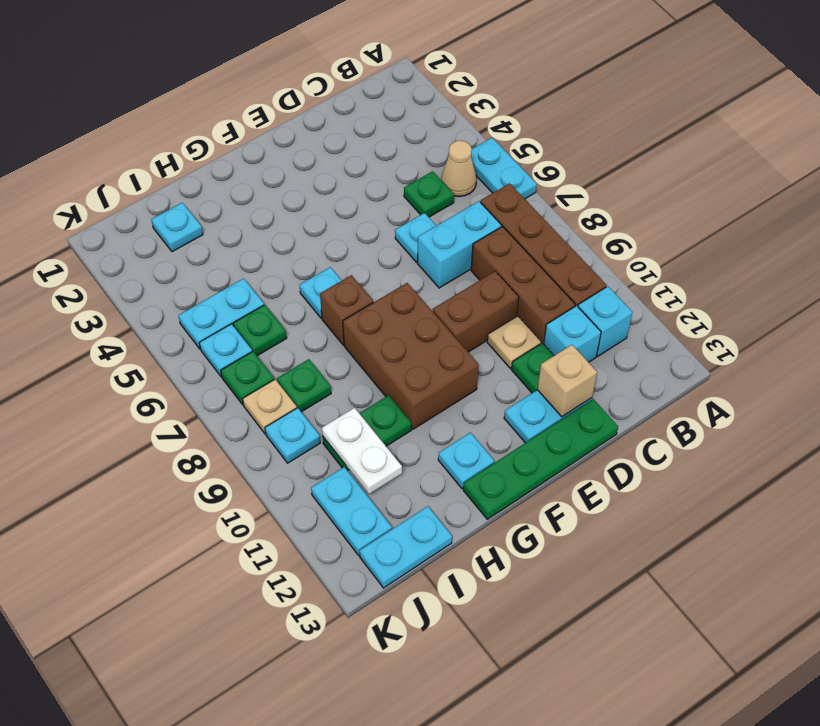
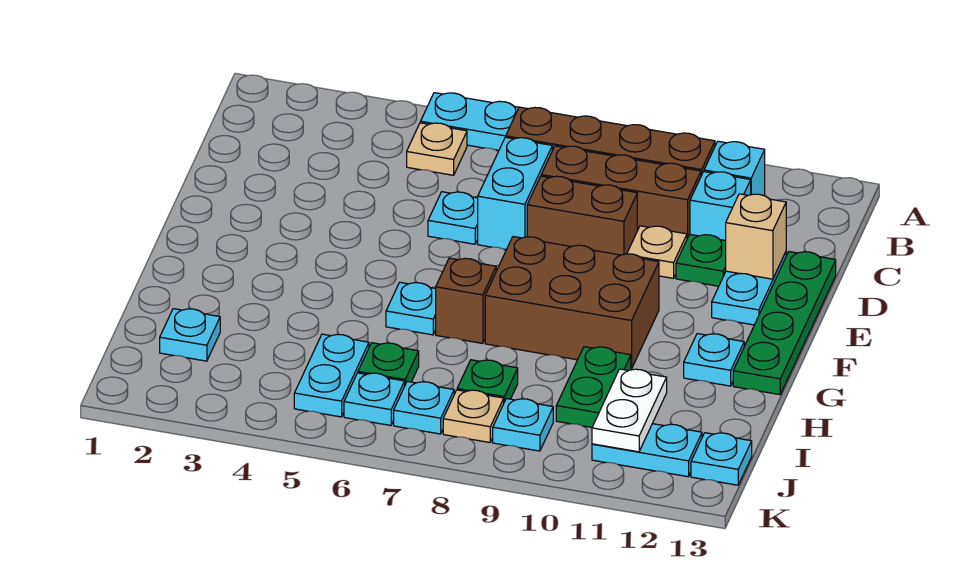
tan 1x1 cone [441,140,477,197] -> tan 1x1 plate [407,123,467,175]
green 1x1 plate [404,171,454,217] -> none
brown 1x2 brick [433,271,519,352] -> brown 1x2 brick turned to [527,176,637,255]
white 1x2 plate [322,408,402,494] -> white 1x2 plate turned to [592,369,667,452]
cyan 1x2 plate [360,506,452,588] -> cyan 1x1 plate [691,433,752,485]
green 1x1 plate [221,351,274,405] -> cyan 1x1 plate [394,381,454,434]

